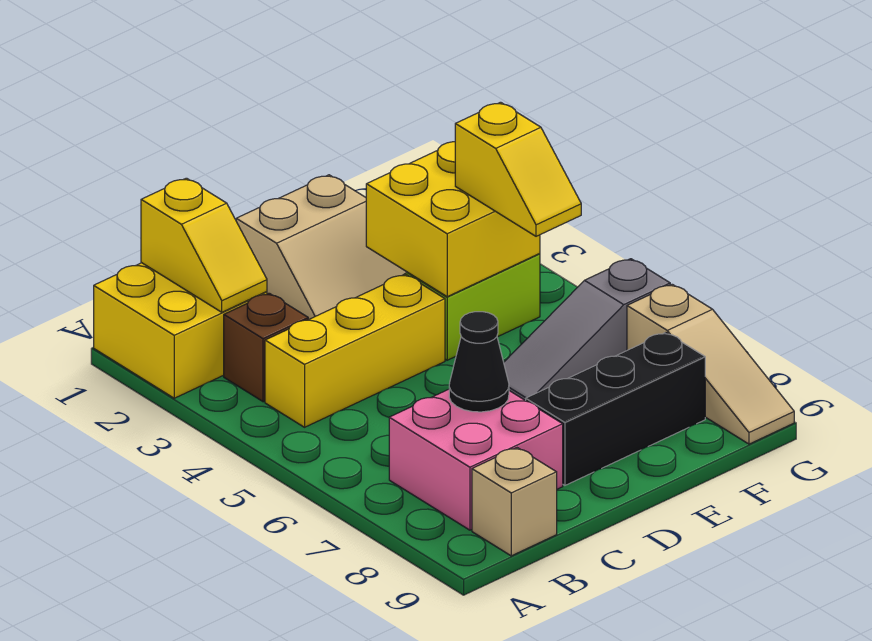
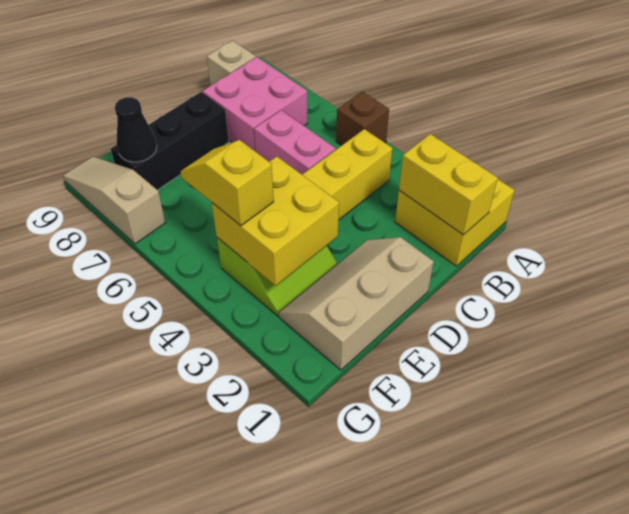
yellow 1x2 slope [141,178,267,312] -> yellow 1x2 brick [399,134,498,235]
brown 1x1 brick [224,293,308,402] -> brown 1x1 brick moved to [336,92,389,145]
none -> pink 1x2 brick [254,110,336,174]
black 1x1 cone [449,312,509,412] -> black 1x1 cone moved to [115,97,157,162]
tan 2x2 slope [236,175,407,320] -> tan 2x3 slope [279,237,434,370]
grey 1x3 slope [504,259,670,401] -> none

